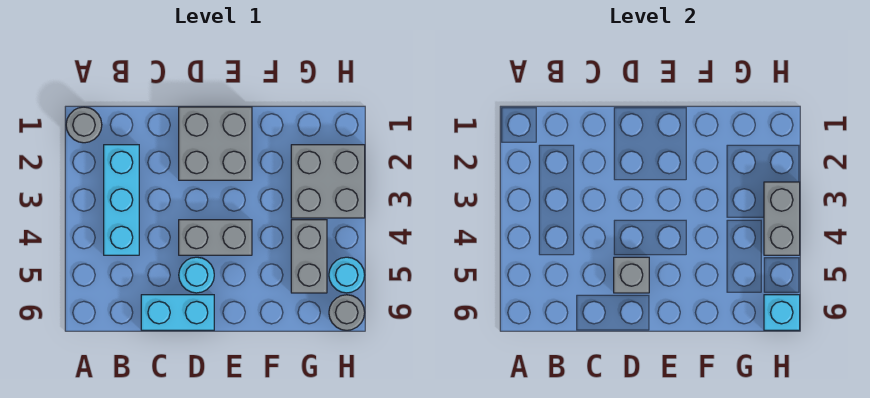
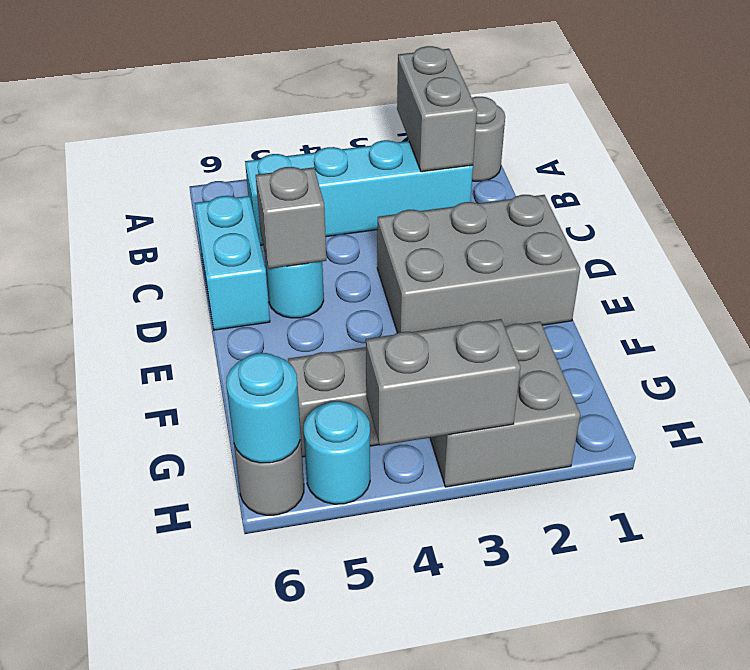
cyan 1x3 brick [104,145,139,255] -> cyan 1x4 brick [245,140,473,245]
grey 2x2 brick [179,107,252,180] -> grey 2x3 brick [377,195,580,333]
grey 1x2 brick [179,220,252,255] -> grey 1x2 brick moved to [397,46,477,172]
cyan 1x1 brick [764,295,800,330] -> cyan 1x1 round brick [226,353,300,463]

